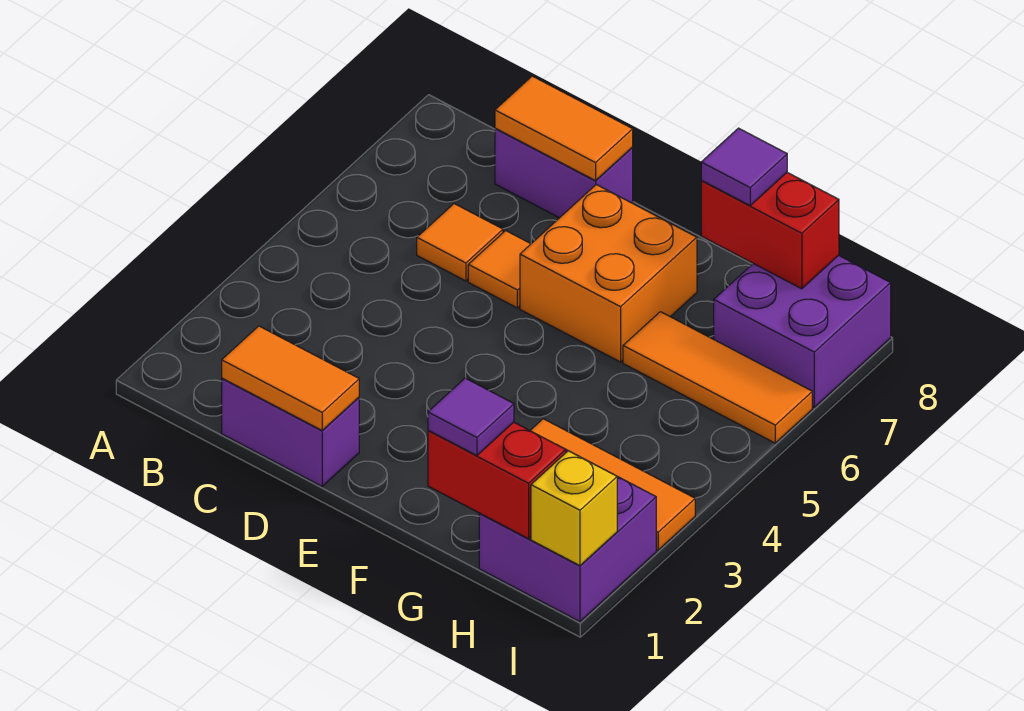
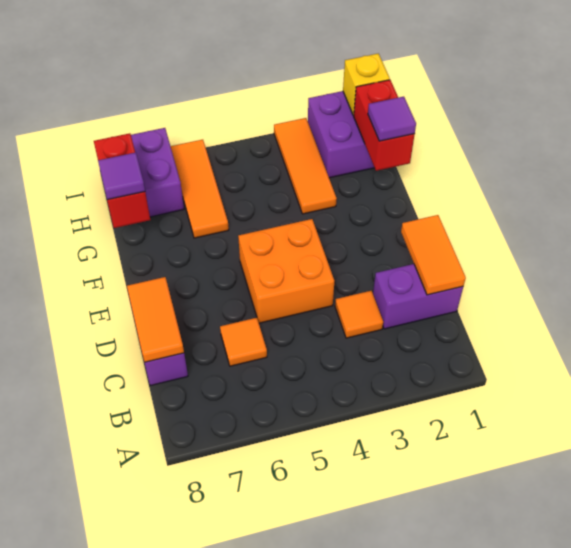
purple 1x2 brick [222,378,359,486] -> purple 1x2 brick turned to [373,264,463,329]
orange 1x1 tile [468,231,531,308] -> orange 1x1 tile moved to [335,291,383,338]
orange 2x2 brick [520,185,697,362] -> orange 2x2 brick moved to [238,219,334,323]

